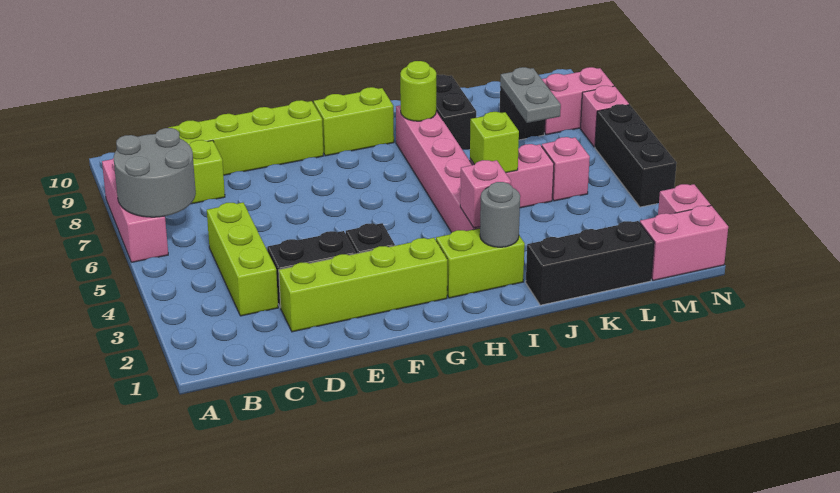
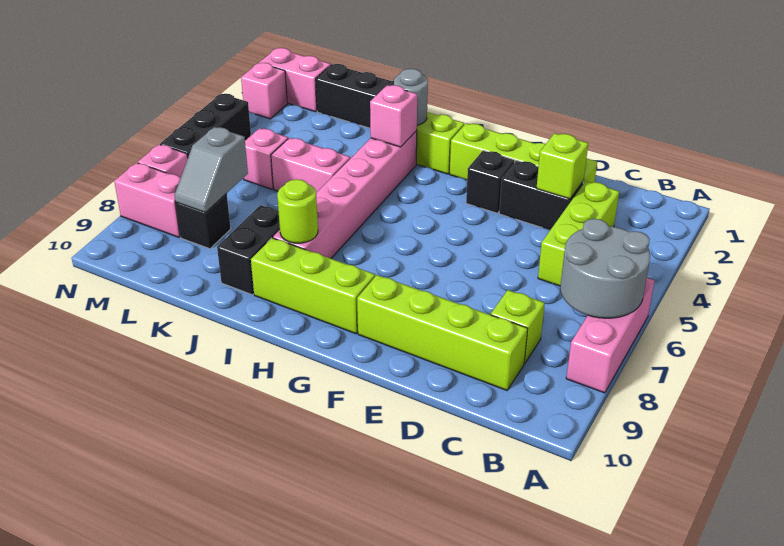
lime 1x2 brick [314,87,394,156] -> lime 1x3 brick [251,238,375,334]
lime 1x1 brick [470,112,519,173] -> lime 1x1 brick moved to [536,133,588,199]
grey 1x2 plate [500,67,561,123] -> grey 1x2 slope [174,127,248,213]

